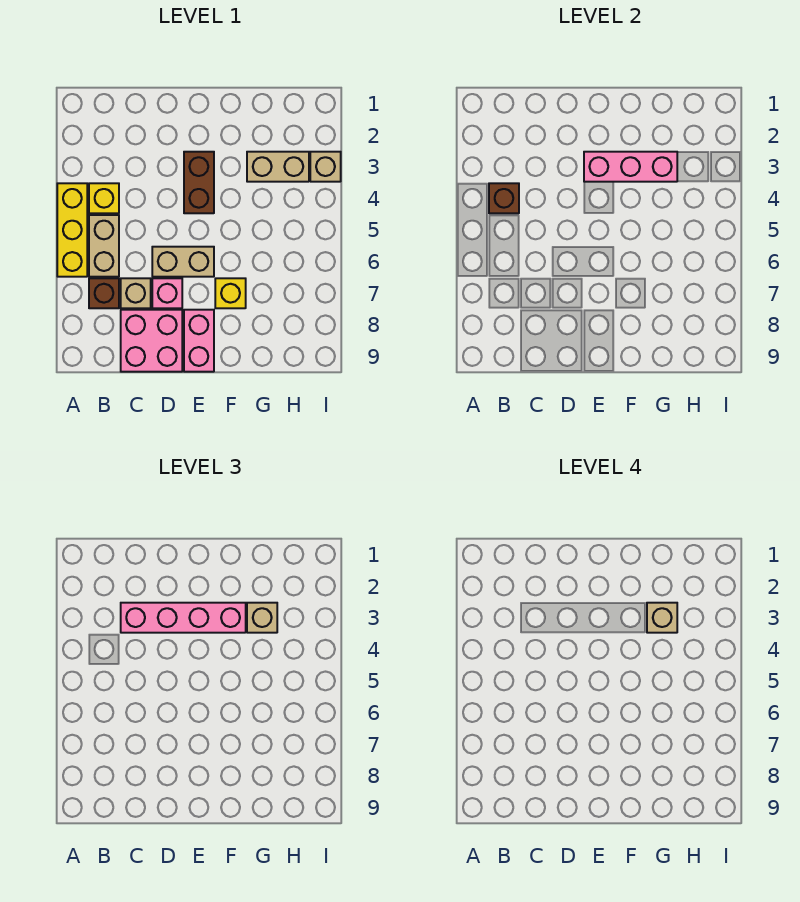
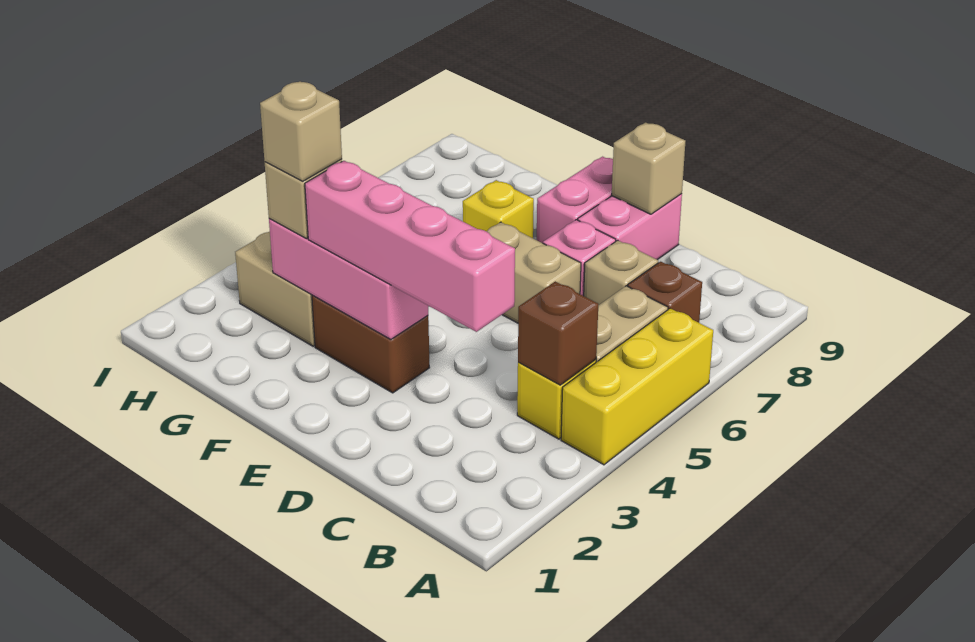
pink 2x2 brick [121,310,182,372] -> pink 1x2 brick [578,194,682,260]
brown 1x2 brick [184,152,214,213] -> brown 1x2 brick turned to [312,295,430,393]
tan 1x1 brick [310,152,341,182] -> tan 1x1 brick moved to [612,123,685,214]

